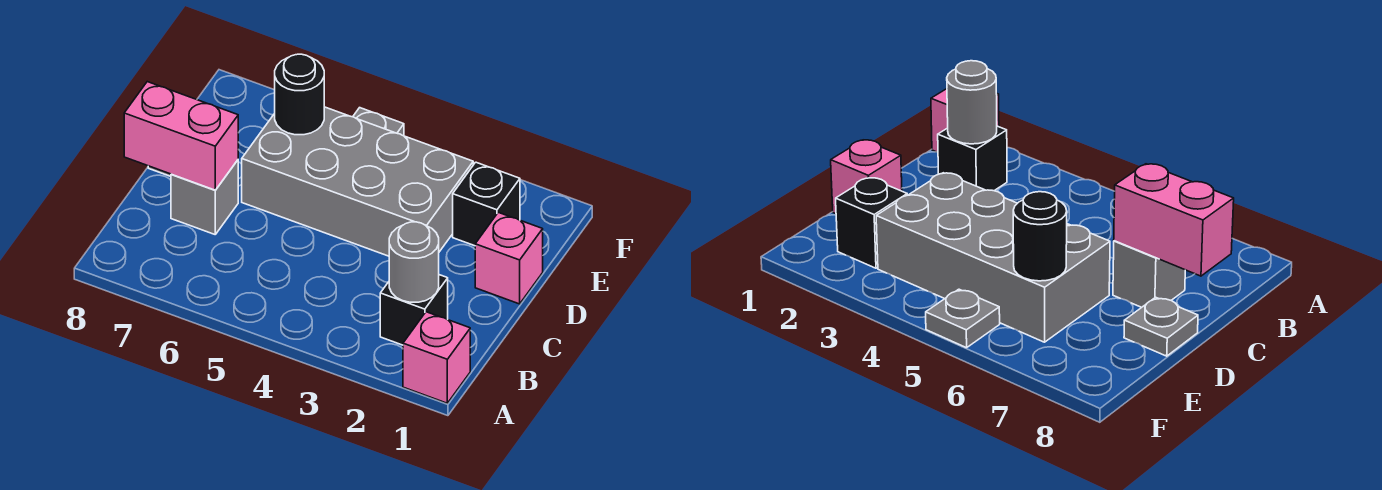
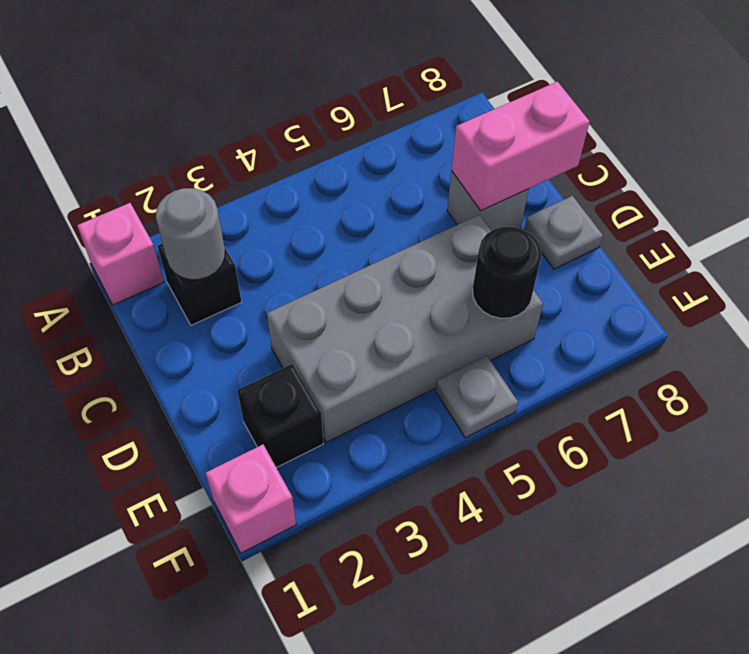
pink 1x1 brick [475,212,543,304] -> pink 1x1 brick moved to [206,445,296,553]

